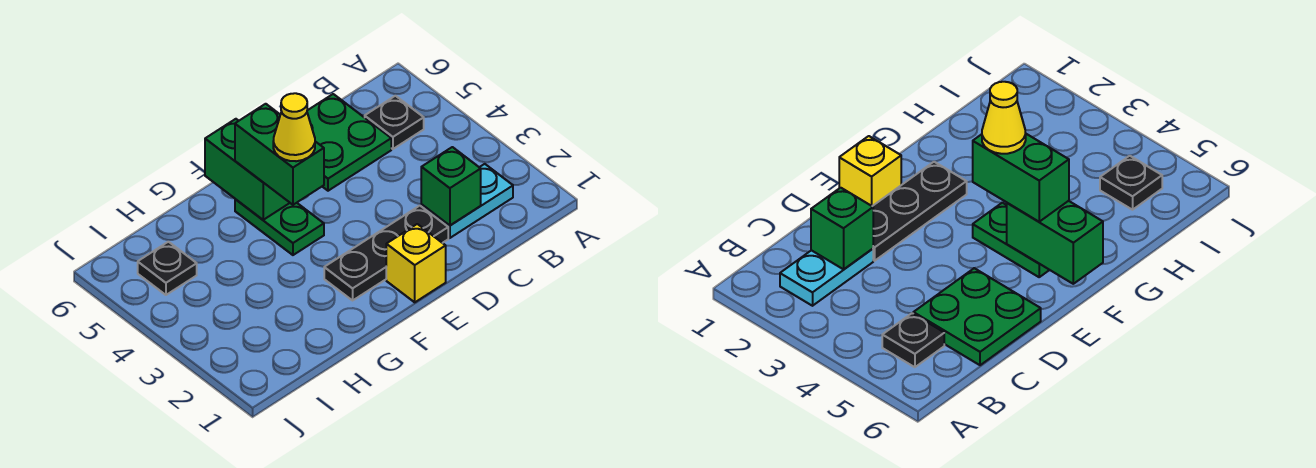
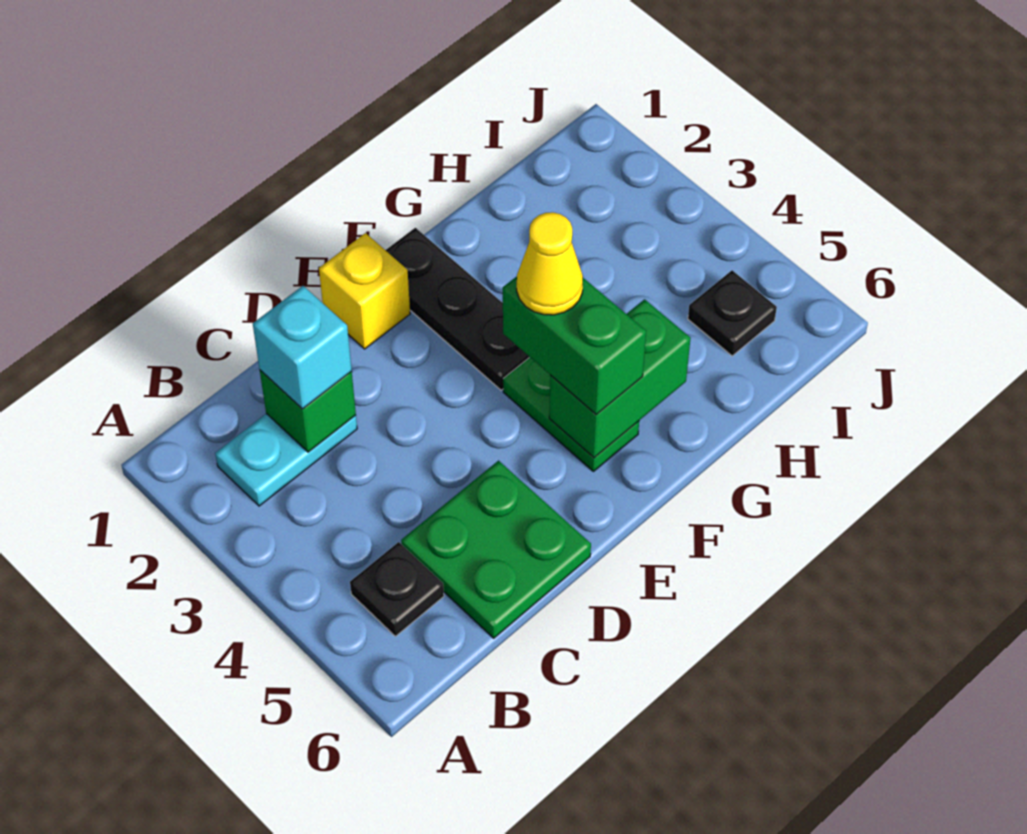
none -> cyan 1x1 brick [253,286,352,409]
black 1x3 plate [324,206,448,300] -> black 1x3 plate turned to [386,228,530,390]
green 1x2 brick [205,119,290,220] -> green 1x2 brick turned to [549,299,691,458]

